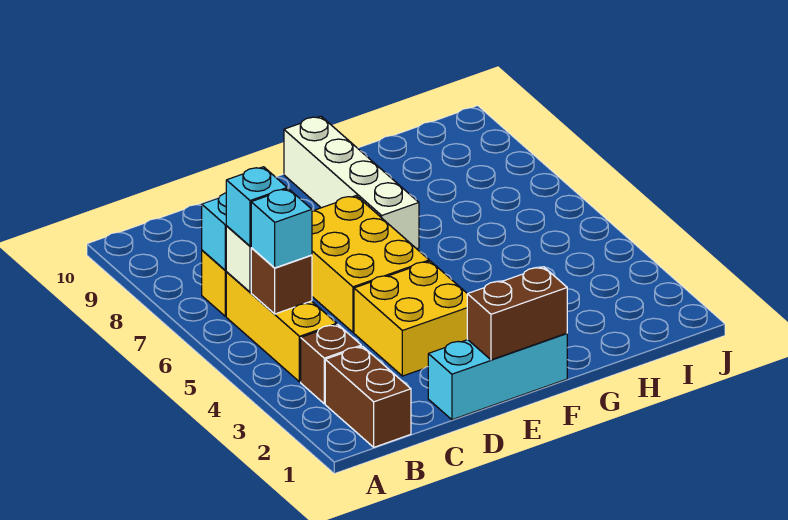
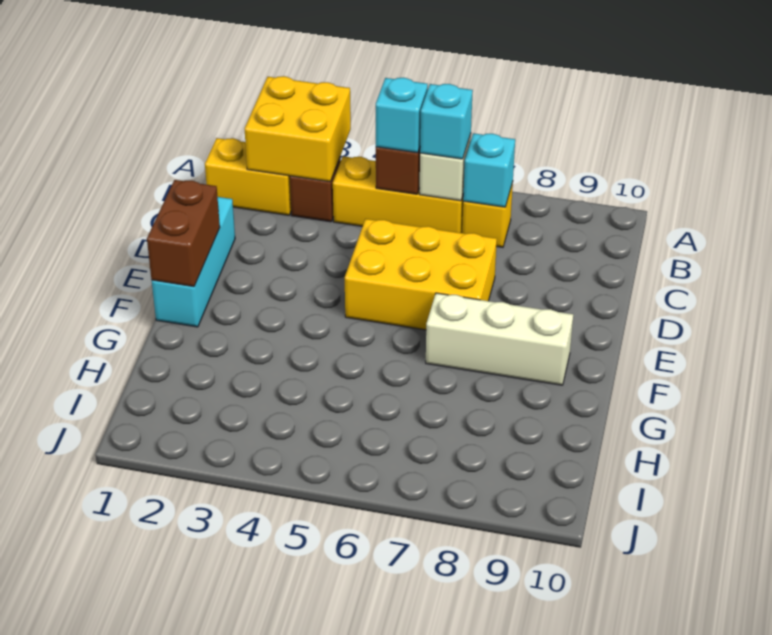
brown 1x2 brick [325,346,411,447] -> yellow 1x2 brick [205,138,291,215]
yellow 2x2 brick [354,261,468,376] -> yellow 2x2 brick moved to [245,76,351,182]
white 1x4 brick [284,116,419,249] -> white 1x3 brick [426,293,573,385]

